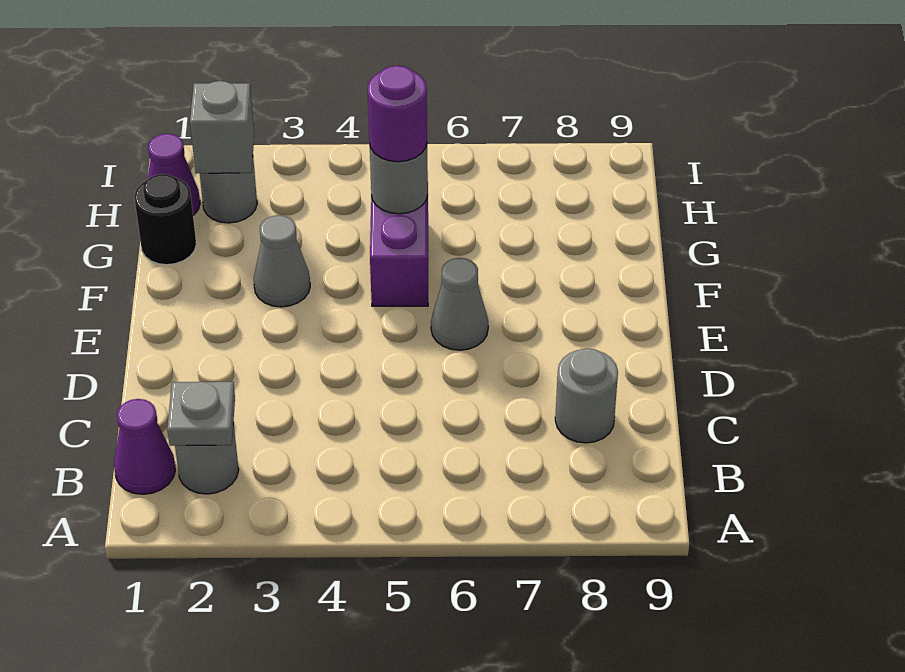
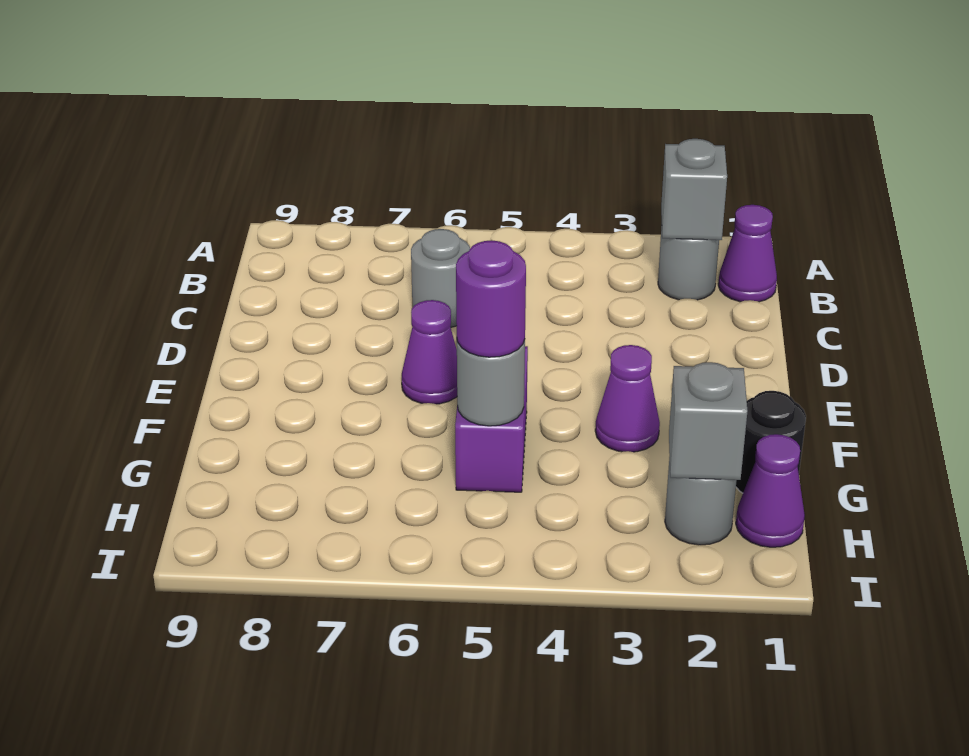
grey 1x1 plate [167,382,235,446] -> grey 1x1 brick [661,139,727,240]
grey 1x1 round brick [555,348,618,443] -> grey 1x1 round brick moved to [411,229,470,327]
grey 1x1 cone [431,258,488,350] -> purple 1x1 cone [402,300,457,404]
grey 1x1 cone [254,215,310,307] -> purple 1x1 cone [595,345,660,452]

